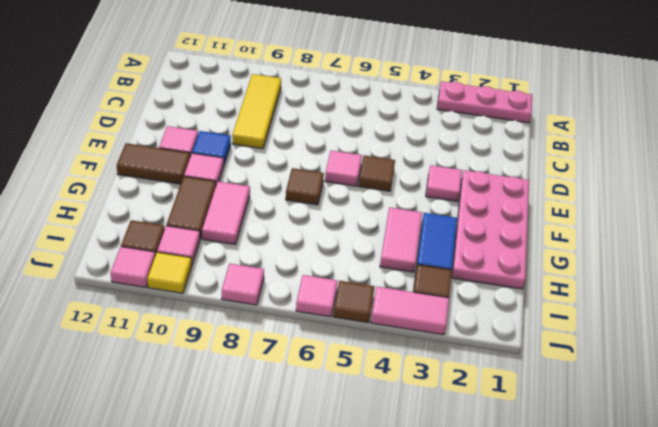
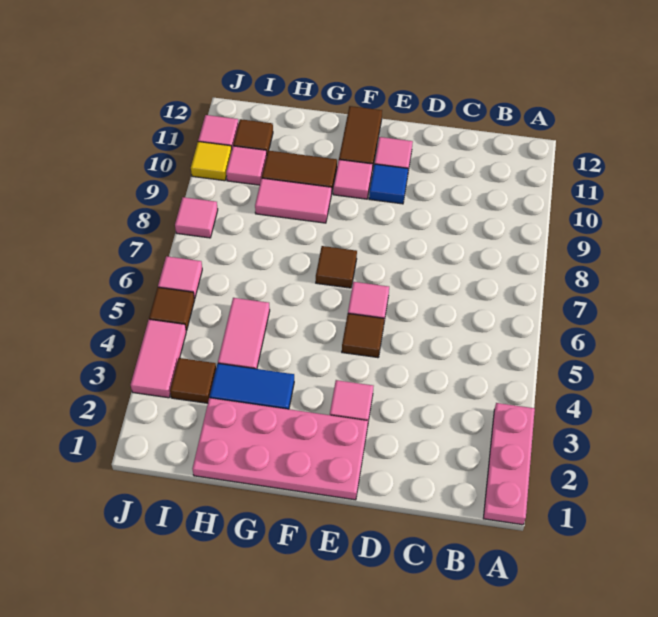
yellow 1x3 tile [232,74,281,149] -> none
pink 1x2 tile [380,208,422,272] -> pink 1x2 tile turned to [218,298,270,369]

